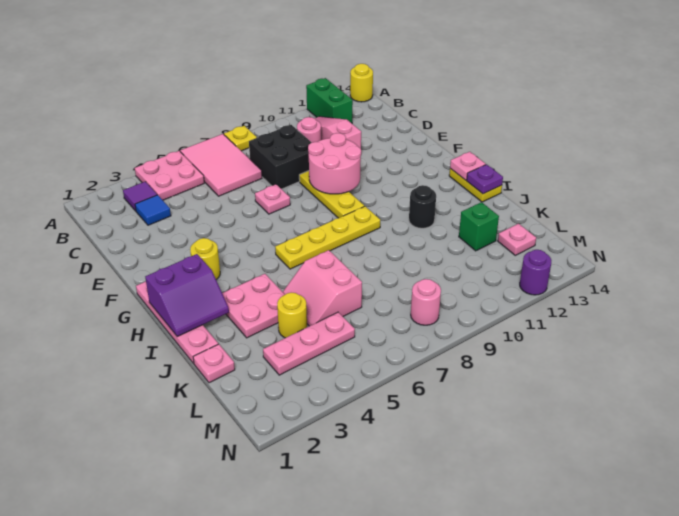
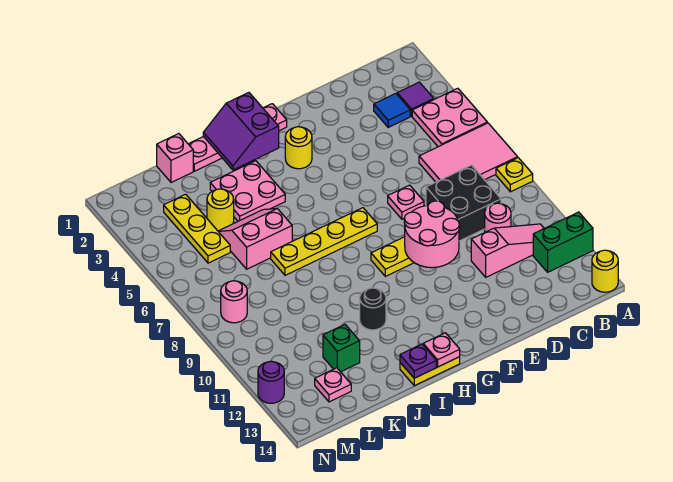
yellow 1x4 plate [275,206,380,269] -> yellow 1x4 plate turned to [271,208,377,275]
pink 1x1 plate [193,344,235,383] -> pink 1x1 brick [157,134,193,183]
pink 1x3 plate [263,312,355,375] -> yellow 1x3 plate [164,194,230,263]

